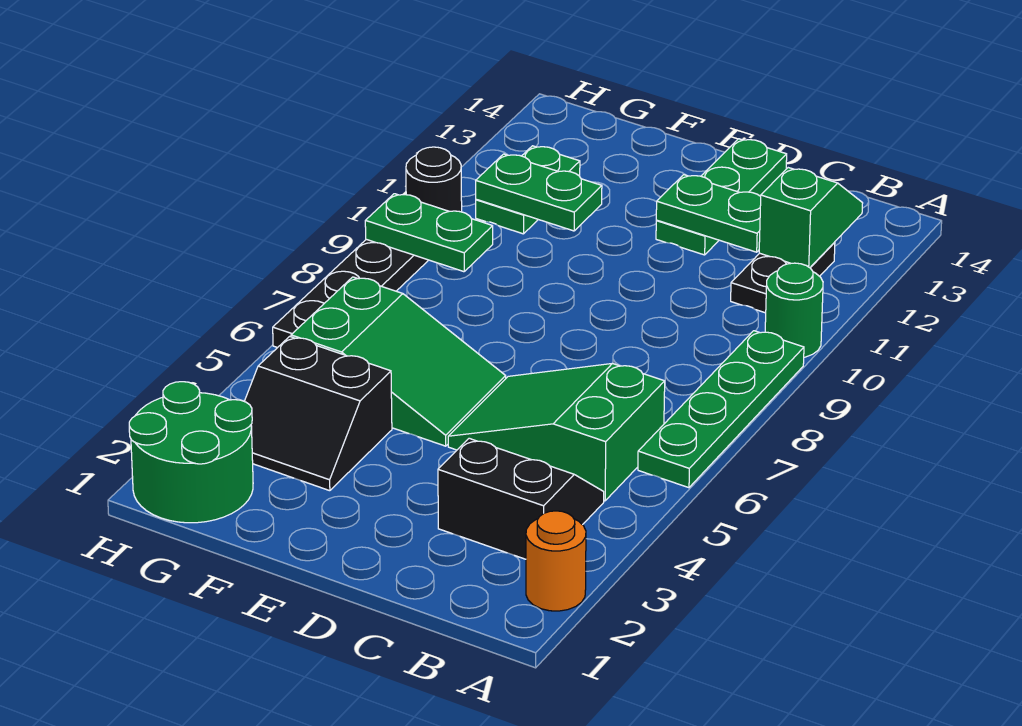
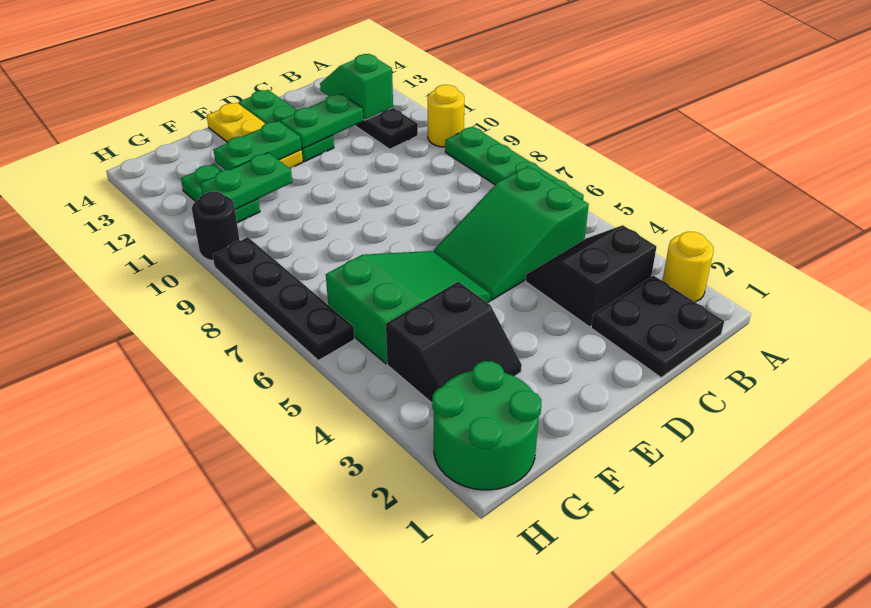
orange 1x1 round brick [526,511,586,611] -> yellow 1x1 round brick [662,232,714,302]
green 1x1 round brick [765,263,823,357] -> yellow 1x1 round brick [427,85,464,147]
none -> black 2x2 plate [591,275,724,377]
none -> yellow 1x3 plate [207,103,303,168]
green 1x2 plate [365,194,493,272] -> green 1x2 plate moved to [214,121,302,170]

